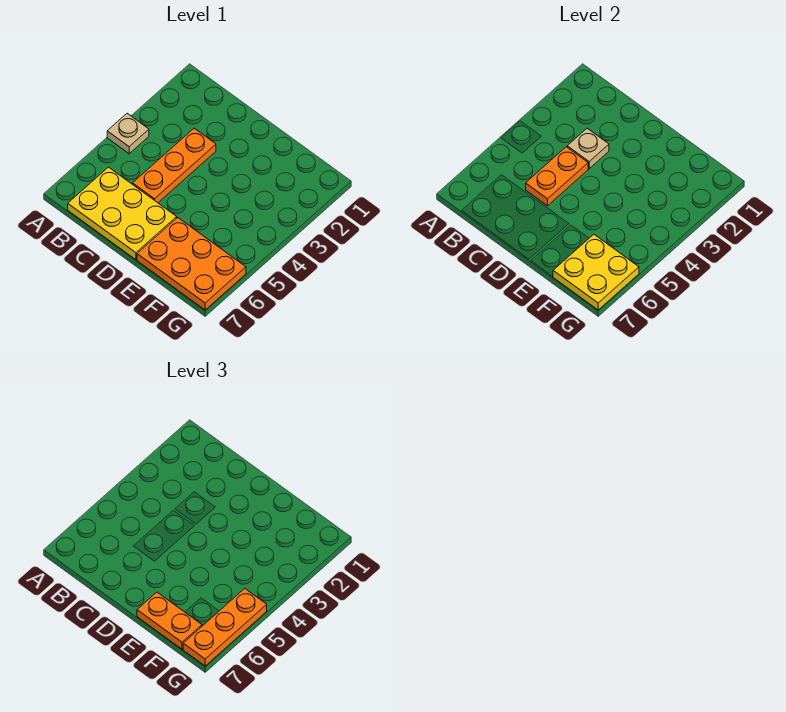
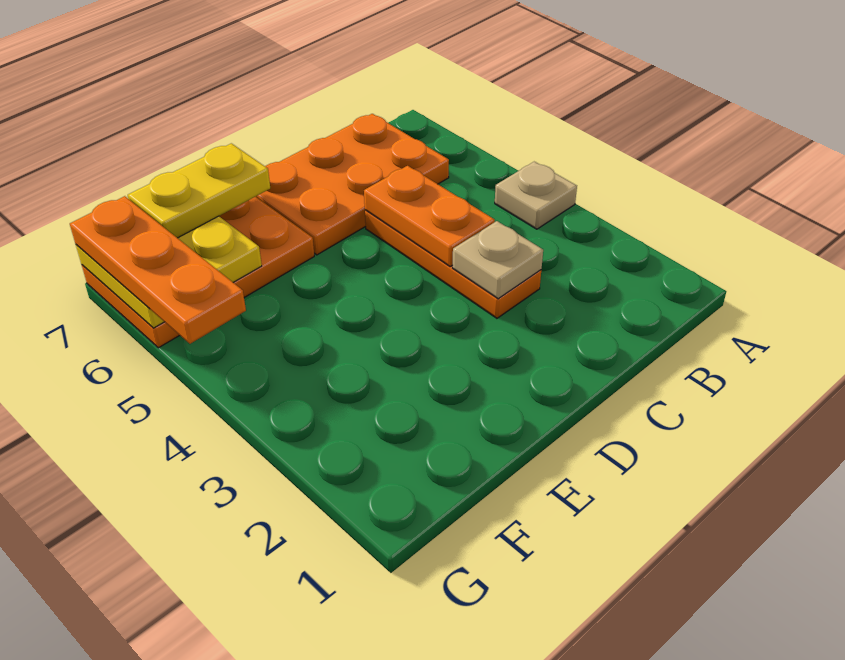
yellow 2x3 plate [68,167,177,260] -> orange 2x3 plate [256,114,449,255]
orange 1x2 plate [137,592,202,649] -> yellow 1x2 plate [128,143,270,238]

